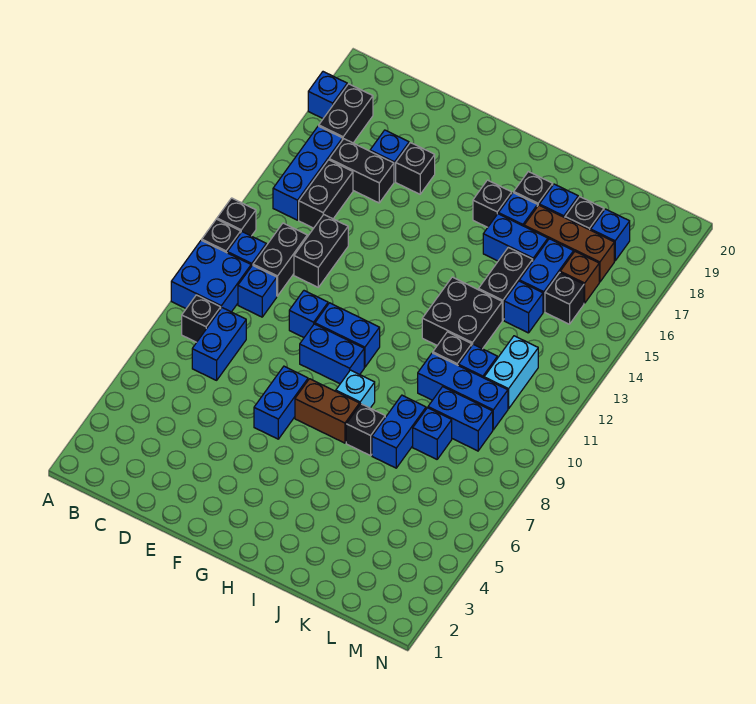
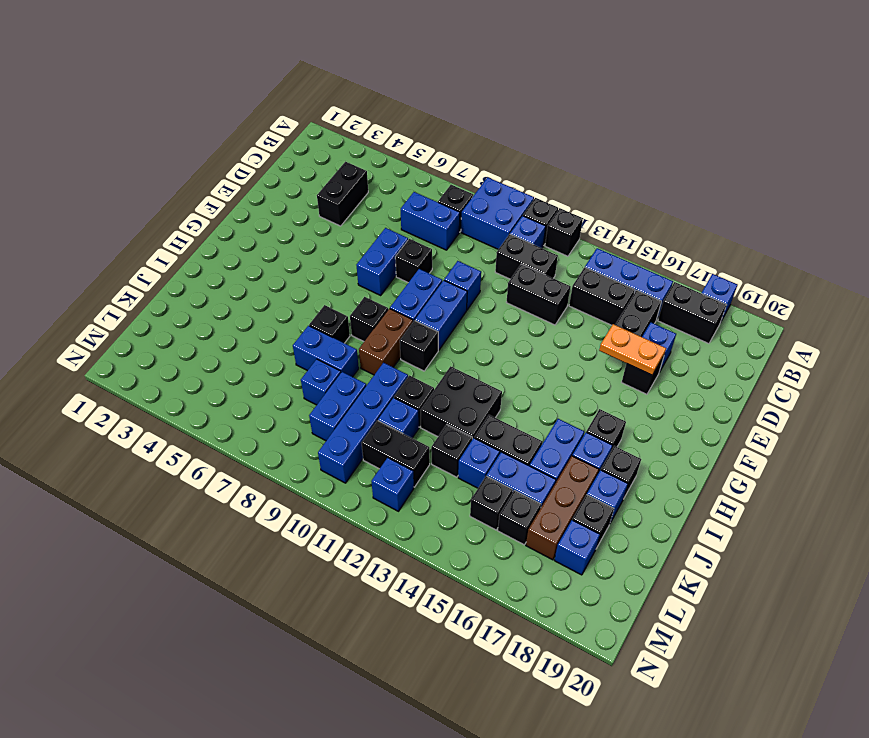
none -> black 1x2 brick [317,162,368,226]
blue 1x1 brick [238,265,277,317] -> blue 1x1 brick moved to [371,458,414,511]
none -> black 1x1 brick [395,239,432,283]
none -> orange 1x2 plate [599,324,666,375]
blue 1x2 brick [254,366,308,439] -> blue 1x2 brick turned to [357,228,408,295]
brown 1x2 brick [295,379,360,443] -> brown 1x2 brick moved to [359,309,413,375]
cyan 1x1 brick [336,370,375,408] -> black 1x1 brick [350,297,388,341]
none -> black 1x1 brick [400,320,438,371]
blue 1x3 brick [418,353,508,430] -> blue 1x4 brick [318,363,408,483]
none -> black 1x1 brick [431,424,472,477]
cyan 1x2 brick [484,336,538,409] -> black 1x2 brick [362,420,430,487]
brown 1x1 brick [560,252,599,303] -> black 1x1 brick [498,491,541,545]

